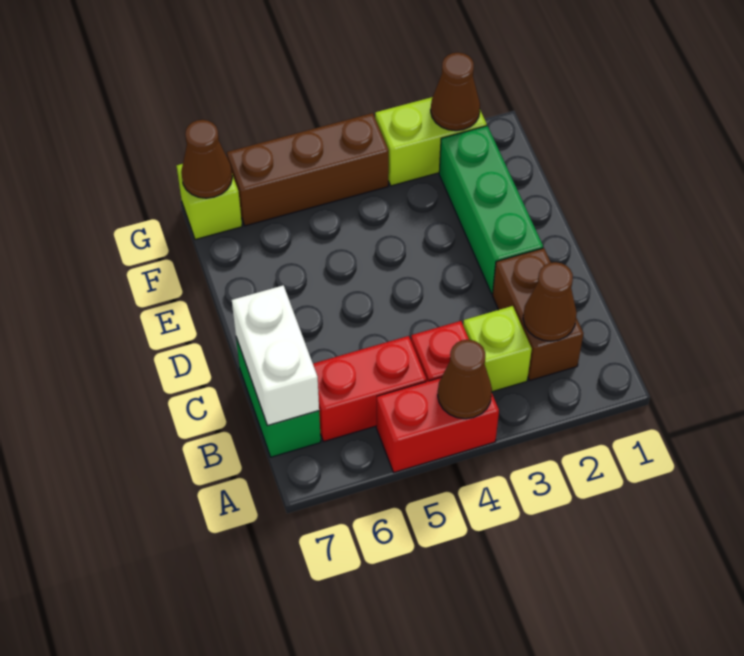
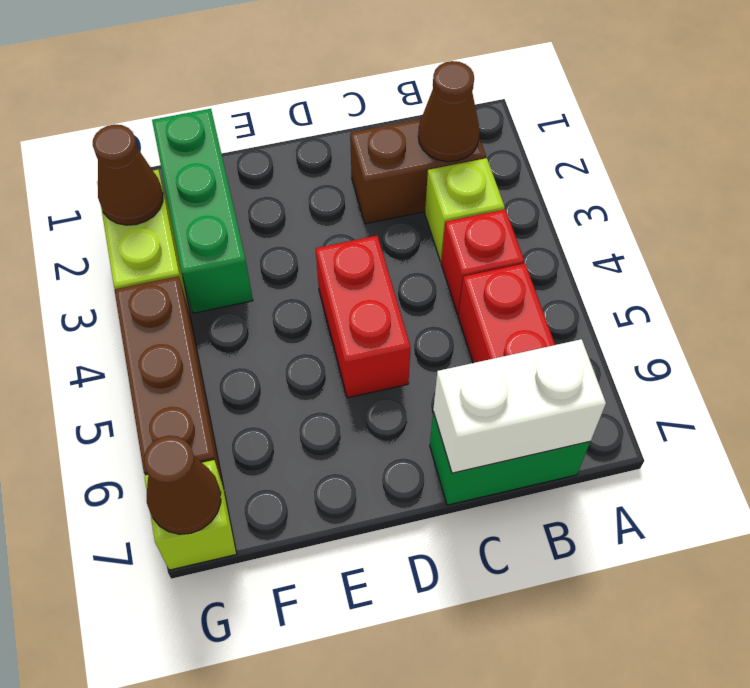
red 1x2 brick [376,378,499,472] -> red 1x2 brick moved to [315,236,411,398]
brown 1x1 cone [438,340,492,419] -> none
green 1x3 brick [439,126,543,294] -> green 1x3 brick turned to [152,109,253,313]

